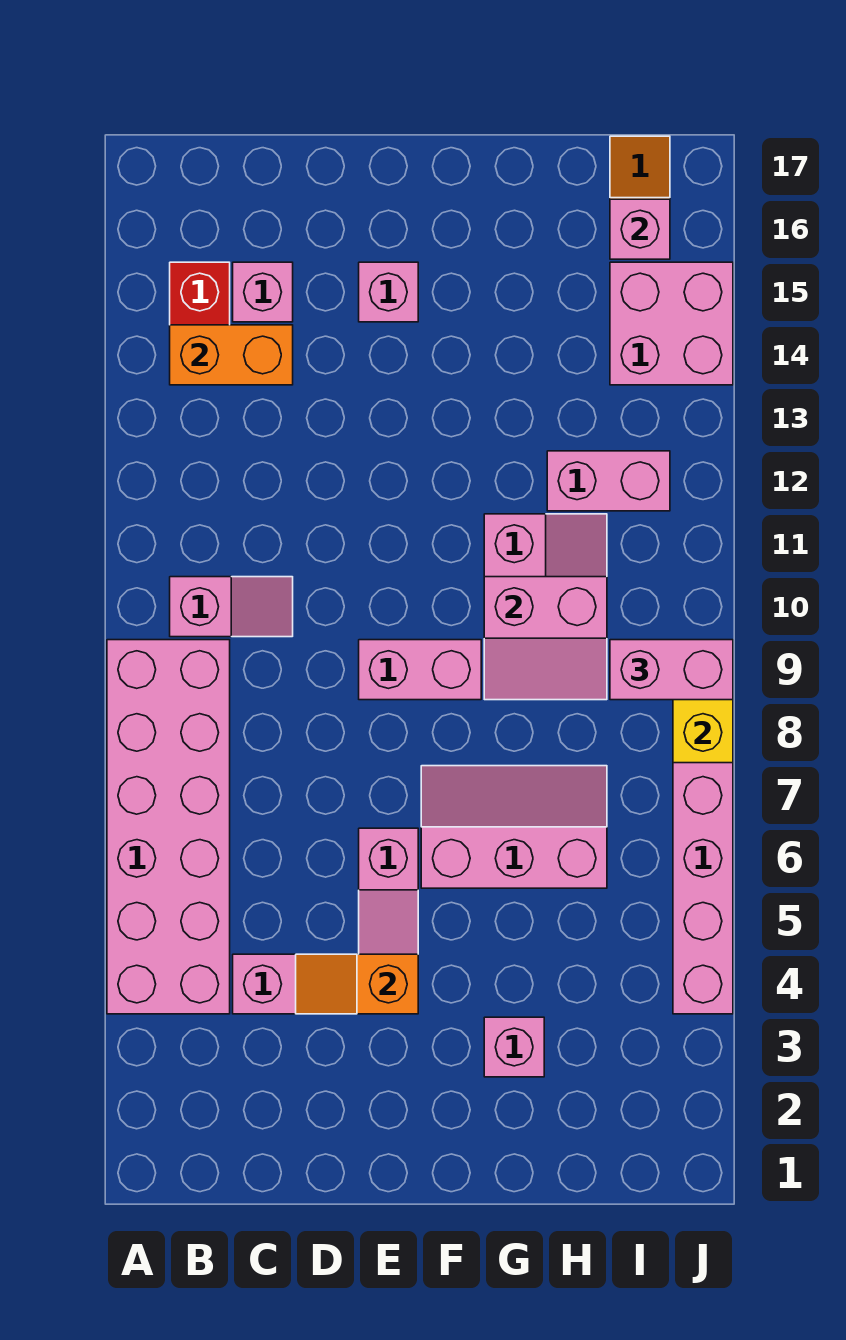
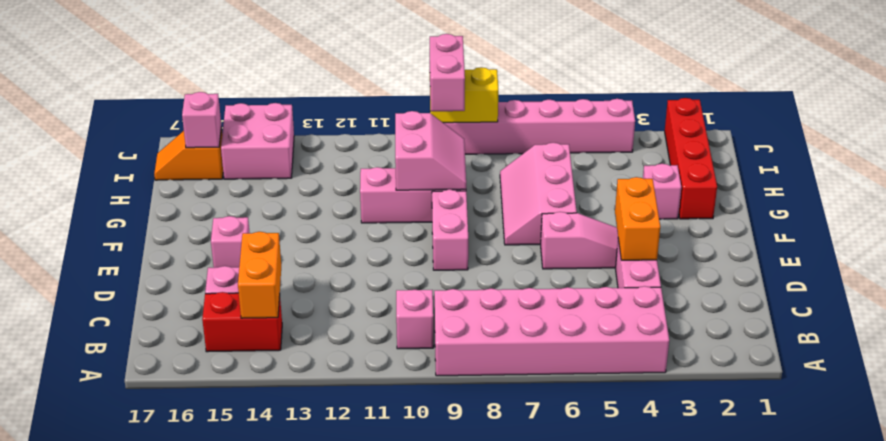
orange 1x2 slope [296,954,418,1014] -> orange 1x2 brick [615,177,660,260]
none -> red 1x4 brick [665,98,717,219]
pink 1x2 brick [547,451,670,511] -> none

